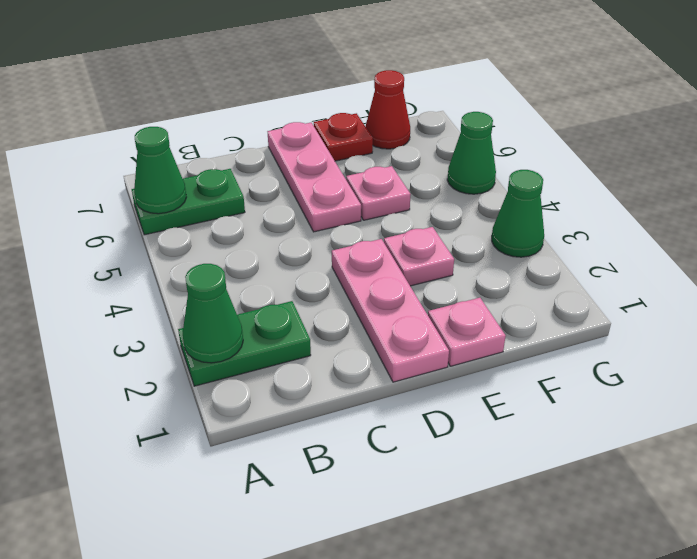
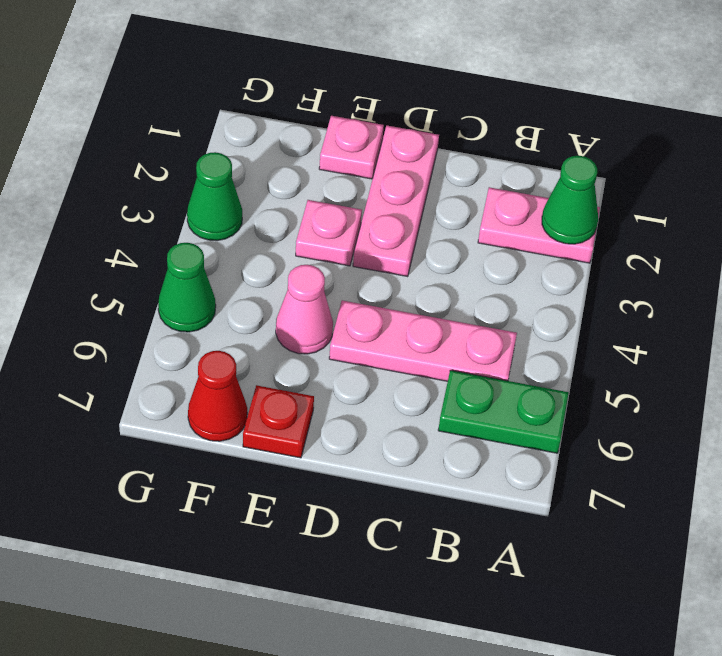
green 1x2 plate [178,301,311,386] -> pink 1x2 plate [478,187,600,263]
green 1x1 cone [134,127,186,214] -> none
pink 1x3 plate [268,122,361,232] -> pink 1x3 plate turned to [329,300,517,381]
pink 1x1 plate [346,166,411,220] -> pink 1x1 cone [276,265,333,354]

